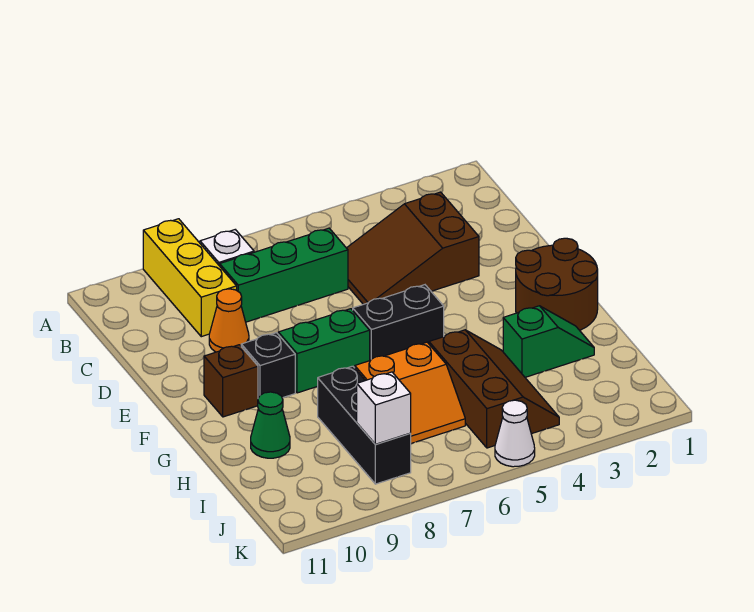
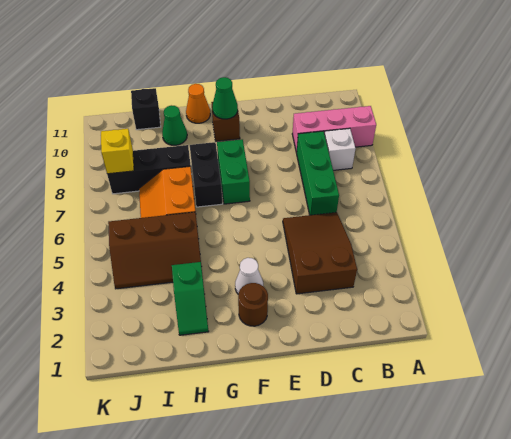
yellow 1x3 brick [143,219,237,337] -> pink 1x3 brick [292,106,376,152]
orange 1x1 cone [209,289,249,352] -> orange 1x1 cone moved to [186,84,210,123]
brown 2x2 round brick [516,238,598,330] -> brown 1x1 round brick [238,283,268,326]
black 1x2 brick [353,285,444,360] -> black 1x2 brick moved to [190,142,223,207]
black 1x1 brick [241,333,295,398] -> black 1x1 brick moved to [131,88,161,130]
none -> green 1x1 cone [212,77,238,119]
white 1x1 brick [357,372,411,444] -> yellow 1x1 brick [101,129,134,174]
white 1x1 cone [495,400,535,467] -> white 1x1 cone moved to [235,258,263,294]

